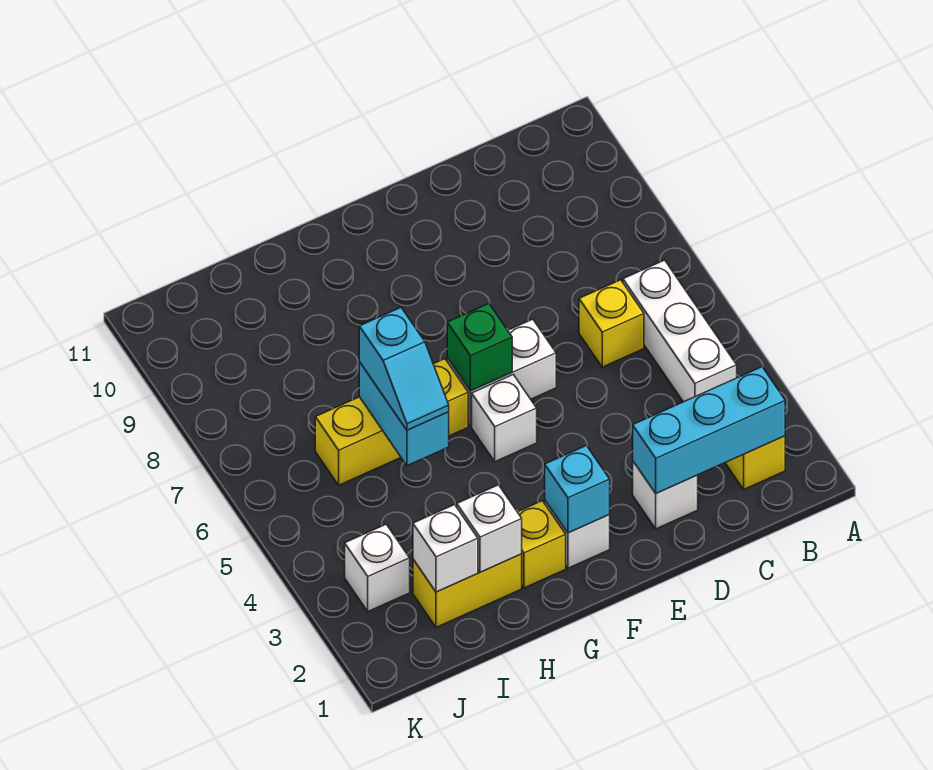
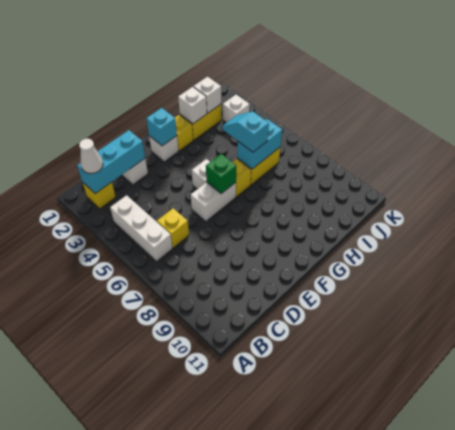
none -> white 1x1 cone [79,139,103,173]
cyan 1x2 brick [359,362,449,466] -> cyan 1x2 brick turned to [237,119,282,169]

